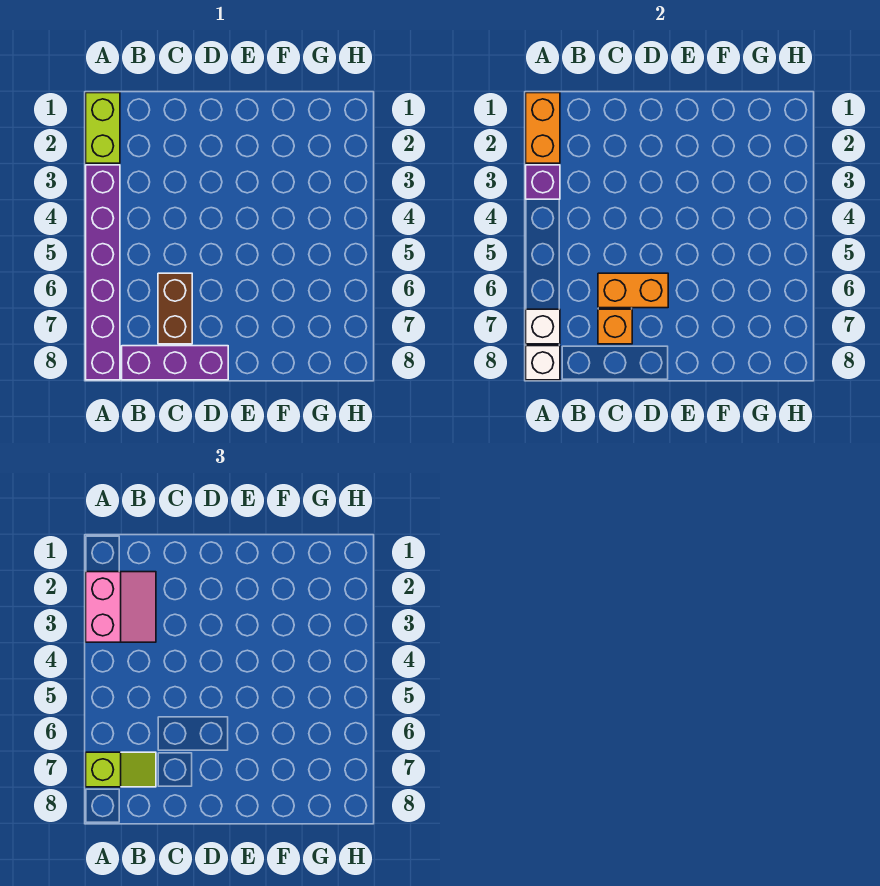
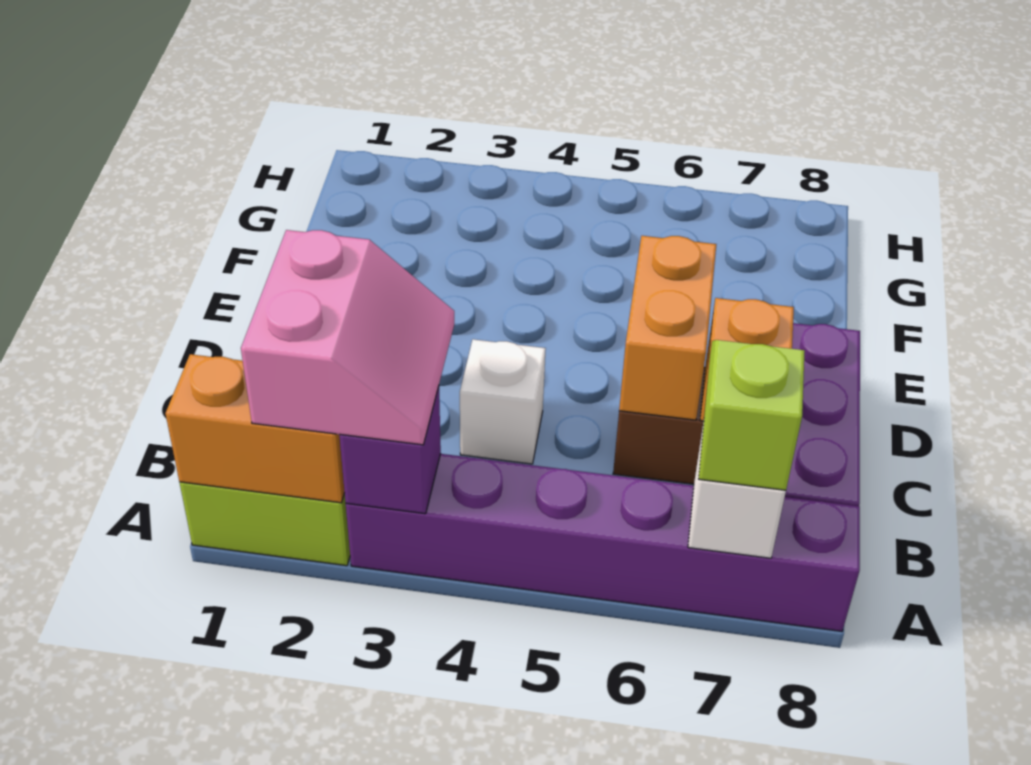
pink 2x2 slope [86,572,156,642] -> pink 2x2 slope turned to [241,230,454,445]
white 1x1 brick [526,346,560,380] -> white 1x1 brick moved to [460,339,546,464]

